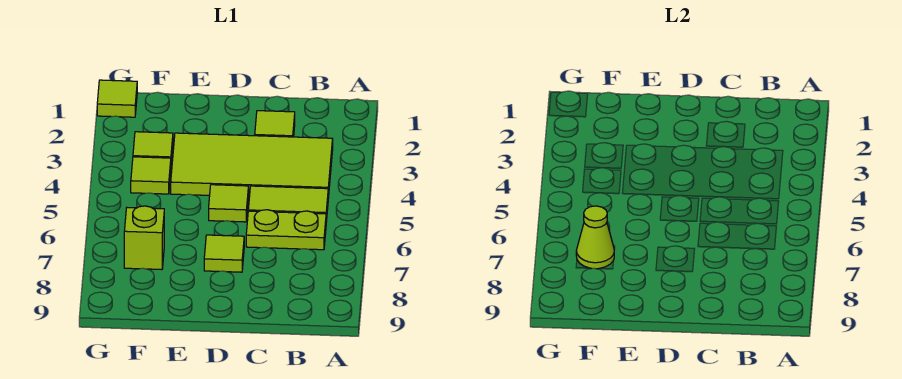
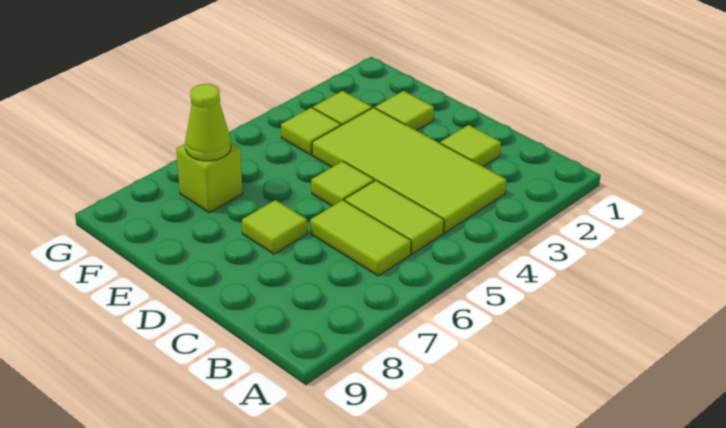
lime 1x2 plate [246,210,326,250] -> lime 1x2 tile [310,200,411,276]
lime 1x1 tile [97,80,137,117] -> lime 1x1 tile moved to [375,91,434,131]

